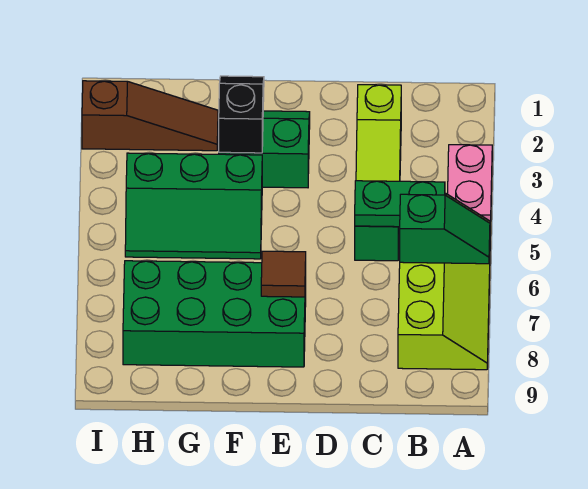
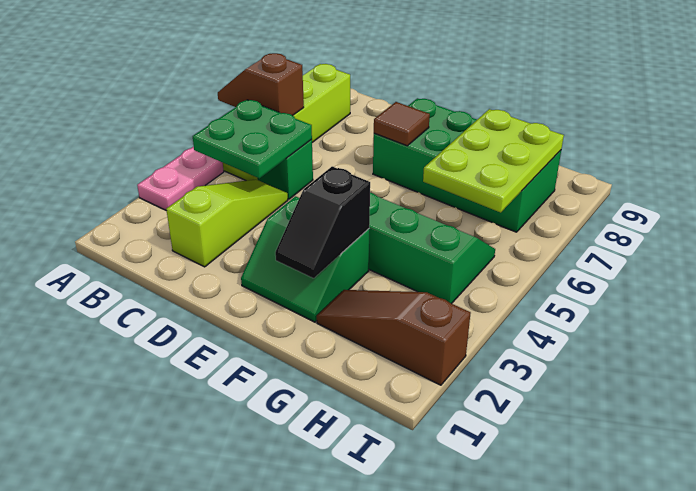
green 1x2 slope [400,194,490,264] -> brown 1x2 slope [218,53,304,116]
green 1x2 plate [355,181,445,227] -> green 2x2 plate [193,100,312,178]
none -> lime 2x3 plate [423,109,564,213]

